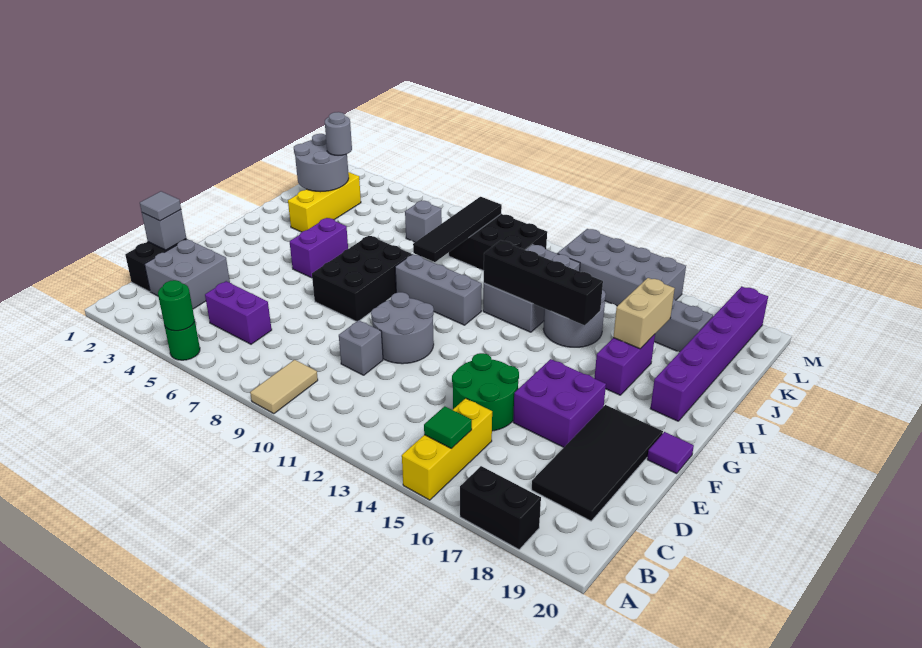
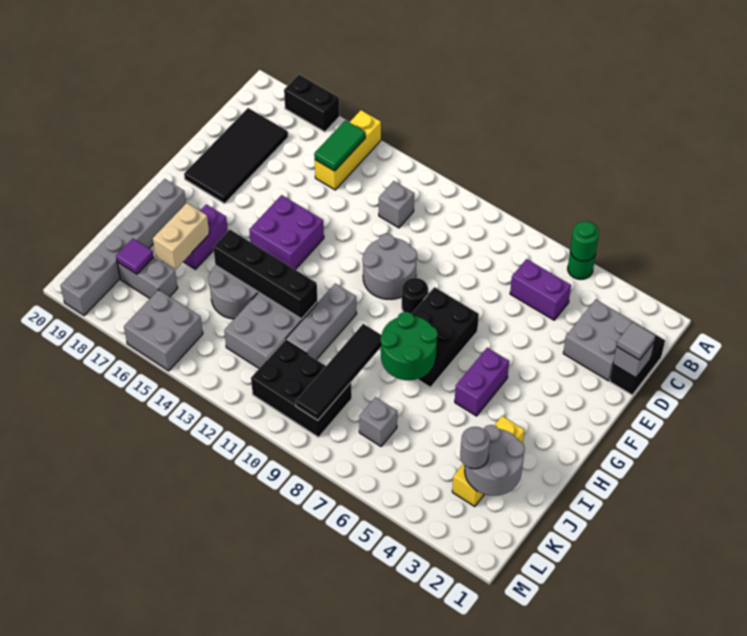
tan 1x2 tile [250,360,318,414] -> none
green 1x1 tile [424,406,472,449] -> green 1x2 tile [314,120,365,171]
grey 1x1 brick [339,320,383,375] -> grey 1x1 brick moved to [379,181,414,228]
green 2x2 round brick [452,353,519,431] -> green 2x2 round brick moved to [380,312,438,380]
purple 2x2 brick [513,359,606,447] -> purple 2x2 brick moved to [249,195,324,270]
none -> black 1x1 round brick [402,278,428,314]
purple 1x1 tile [647,432,694,474] -> purple 1x1 tile moved to [116,239,154,274]
grey 1x3 brick [395,254,482,325] -> grey 1x3 brick turned to [286,284,357,360]
purple 1x6 brick [650,286,768,421] -> grey 1x6 brick [61,179,186,316]
grey 2x4 brick [557,229,686,306] -> grey 2x2 brick [124,290,203,371]

